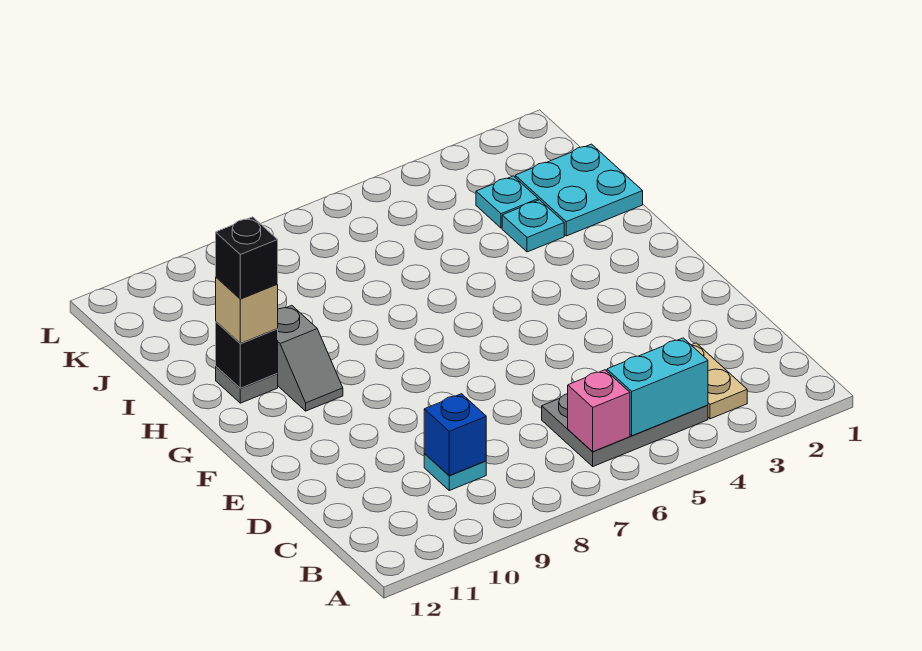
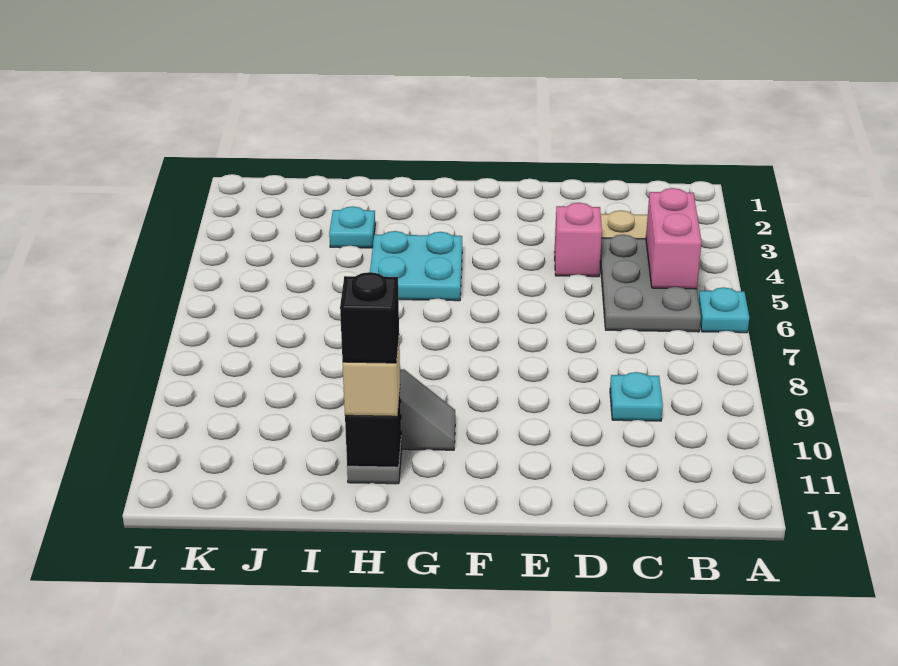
cyan 1x2 brick [607,338,708,436] -> pink 1x2 brick [646,188,702,289]
pink 1x1 brick [568,370,630,452] -> pink 1x1 brick moved to [555,203,602,277]
blue 1x1 brick [424,394,486,476] -> none
cyan 2x2 plate [515,144,643,236] -> cyan 2x2 plate moved to [370,231,462,301]
cyan 1x1 plate [476,176,538,228] -> cyan 1x1 plate moved to [698,287,749,333]

